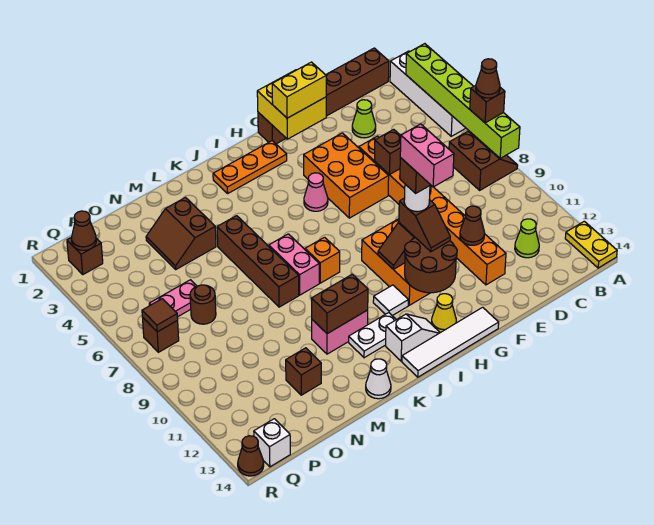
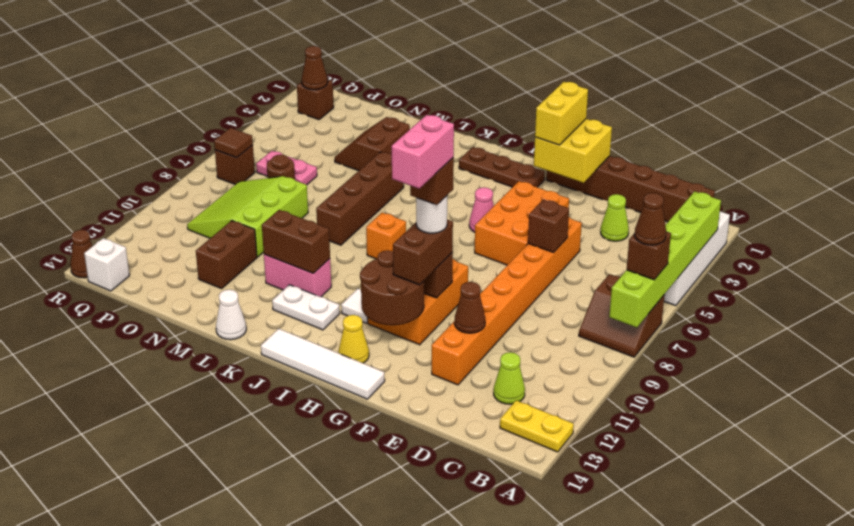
brown 2x2 slope [449,131,518,190] -> brown 2x2 slope turned to [579,274,665,357]
yellow 1x2 plate [565,221,617,268] -> yellow 1x2 plate turned to [500,400,574,452]
yellow 1x2 brick [272,62,326,118] -> yellow 1x2 brick turned to [535,82,588,145]
brown 1x2 slope [399,198,450,252] -> brown 1x2 brick [393,220,453,285]
orange 1x3 plate [213,141,287,193] -> brown 1x3 plate [459,147,545,187]
white 1x2 slope [386,314,440,361] -> none
pink 1x2 brick [269,234,319,295] -> none
none -> lime 3x3 slope [187,176,308,257]
brown 1x1 brick [286,348,321,395] -> brown 1x2 brick [196,220,257,289]

